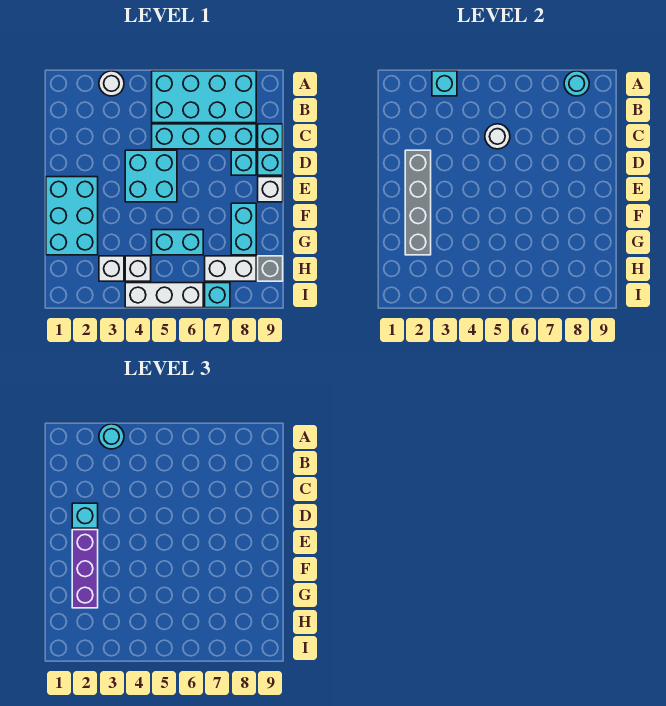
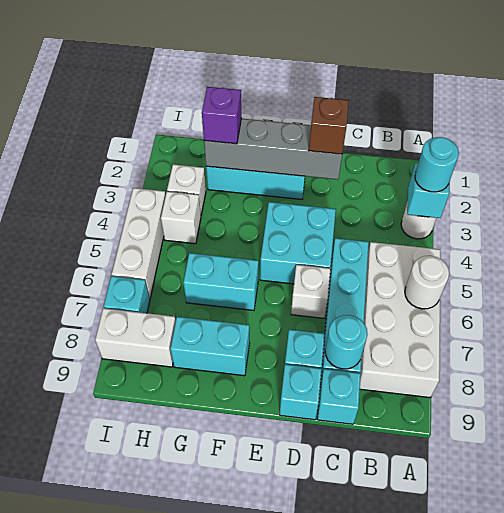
cyan 2x4 brick [152,71,256,123] -> white 2x4 brick [360,242,440,398]
cyan 1x1 round brick [564,71,589,96] -> cyan 1x1 round brick moved to [325,315,368,369]
white 1x1 round brick [485,124,510,149] -> white 1x1 round brick moved to [405,256,449,309]
cyan 1x1 brick [72,503,98,528] -> brown 1x1 brick [309,97,349,154]
purple 1x3 brick [72,530,98,608] -> purple 1x1 brick [202,87,241,144]
white 1x1 brick [258,177,283,202] -> white 1x1 brick moved to [291,265,331,318]
cyan 1x2 brick [152,230,203,255] -> cyan 1x2 brick turned to [183,253,259,310]
white 1x2 brick [205,256,256,281] -> white 1x2 brick turned to [95,308,176,367]
grey 1x1 brick [258,256,283,281] -> none

